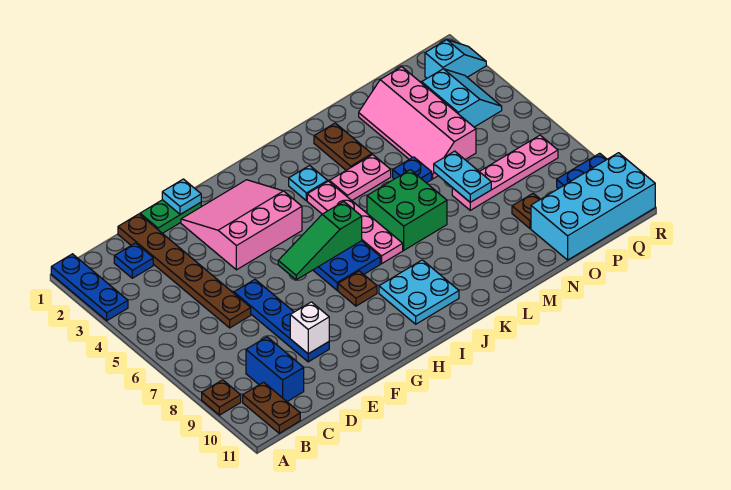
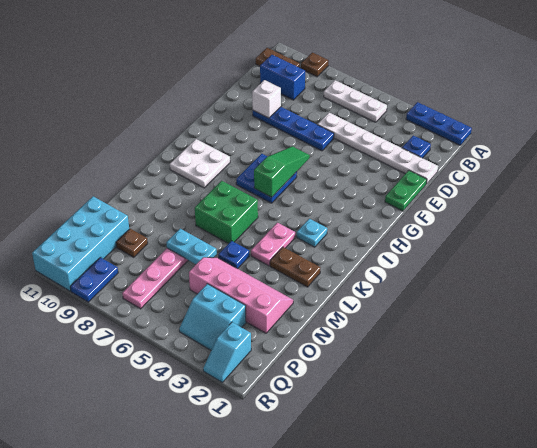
none -> white 1x3 plate [324,80,387,122]
brown 1x6 plate [118,214,251,328] -> white 1x6 plate [317,113,438,184]
cyan 1x1 plate [162,179,201,214] -> none
pink 3x3 slope [181,180,302,270] -> none
brown 1x1 plate [338,271,377,306] -> none
cyan 2x2 plate [379,260,459,324] -> white 2x2 plate [170,139,230,188]
pink 1x4 plate [307,181,403,264] -> none

